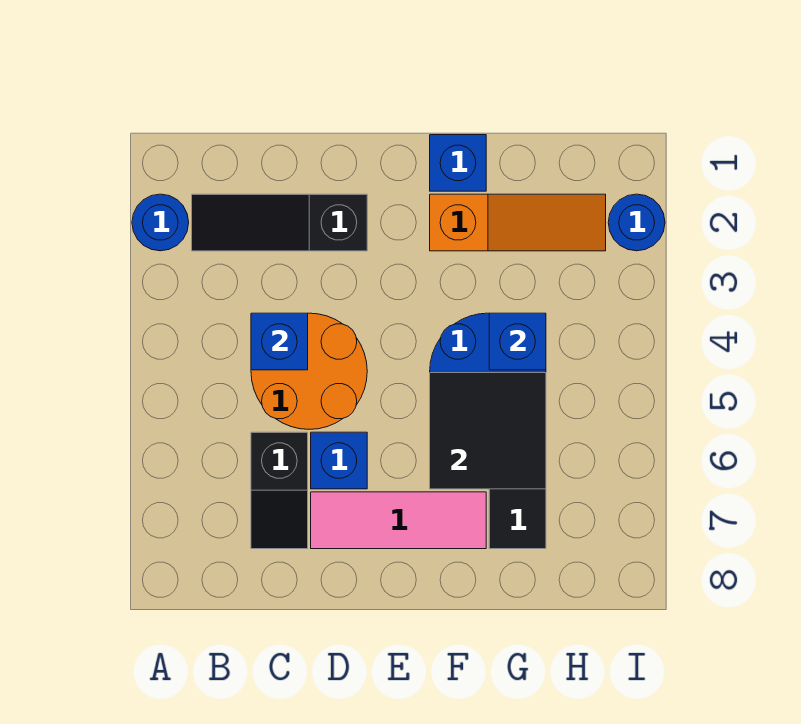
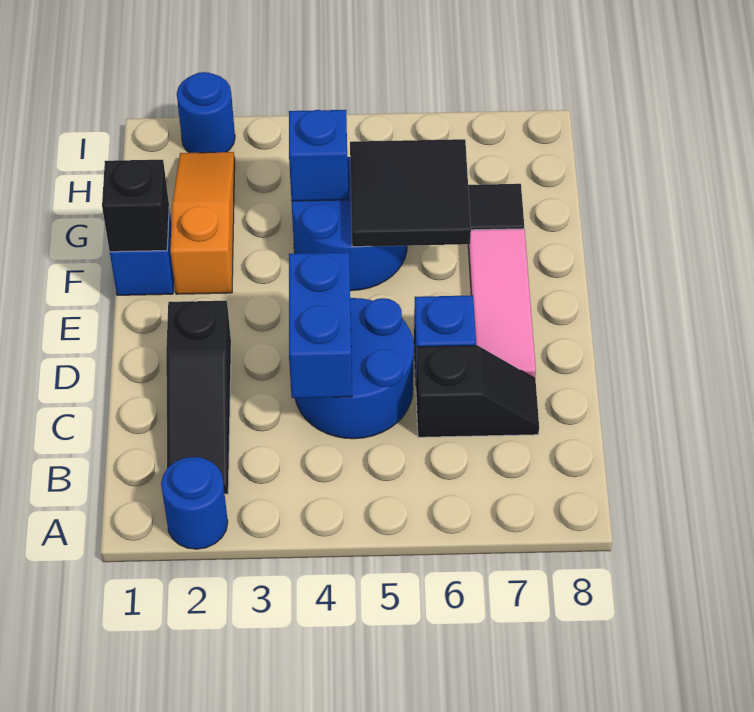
orange 2x2 round brick [251,313,367,429] -> blue 2x2 round brick [295,298,414,439]
blue 1x1 brick [251,313,308,370] -> blue 1x2 brick [289,252,352,398]
none -> black 1x1 brick [102,160,169,252]

